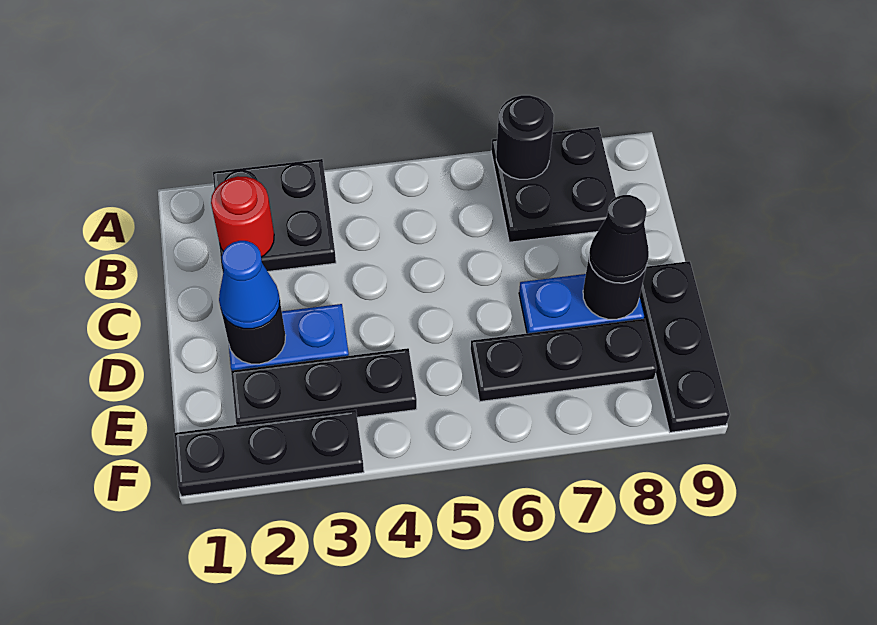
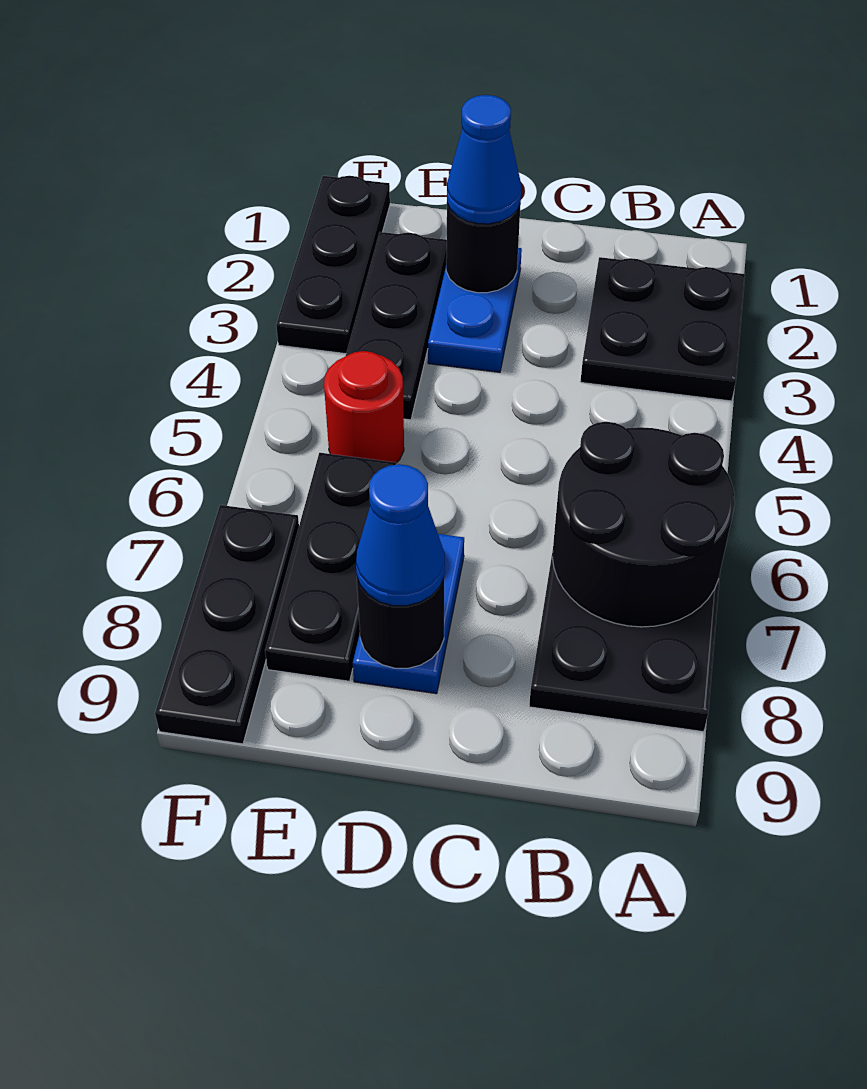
black 1x1 round brick [496,95,554,179] -> black 2x2 round brick [553,422,735,627]
red 1x1 round brick [211,176,274,257] -> red 1x1 round brick moved to [324,351,404,463]
black 1x1 cone [589,195,649,283] -> blue 1x1 cone [356,464,445,606]
black 1x3 plate [640,261,730,432] -> black 1x3 plate turned to [155,505,299,744]

